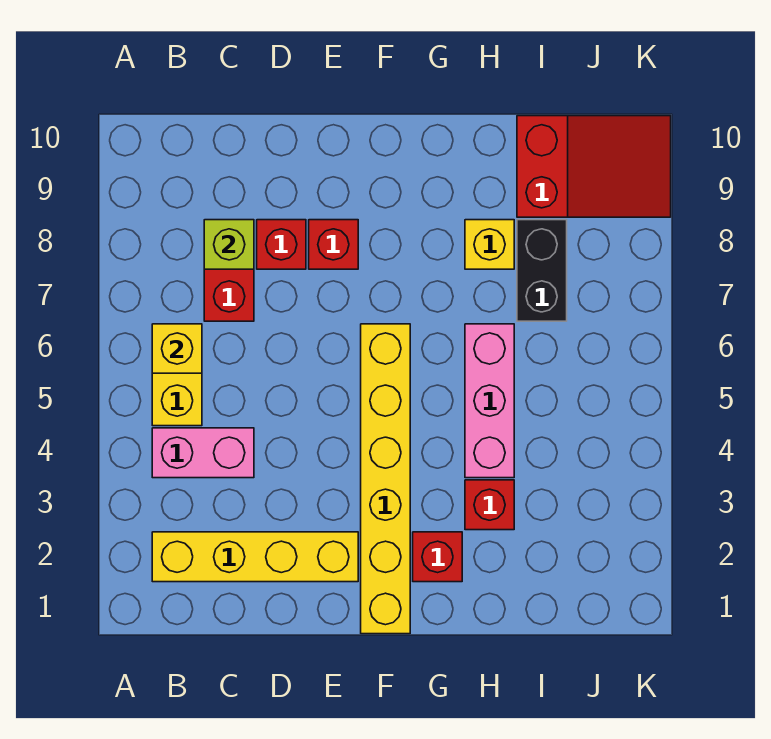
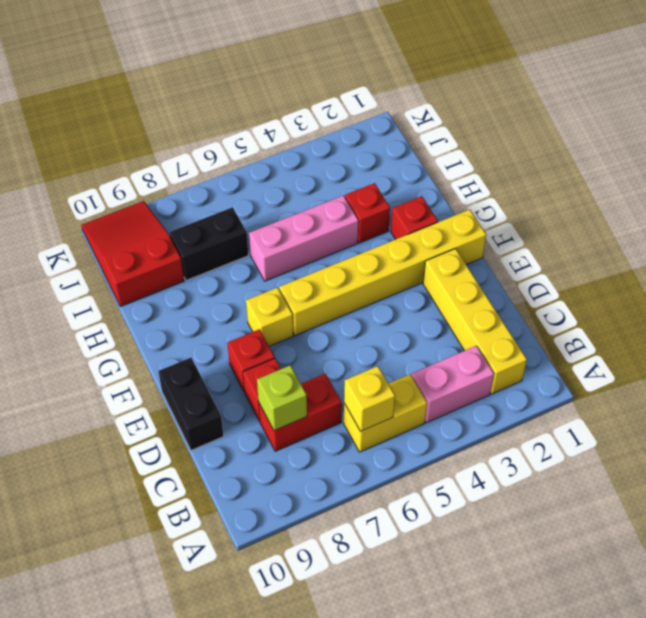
pink 1x2 brick [152,428,254,478] -> pink 1x2 brick turned to [412,346,494,423]
none -> black 1x2 brick [158,358,224,450]
yellow 1x1 brick [465,220,514,269] -> yellow 1x1 brick moved to [246,287,293,346]

